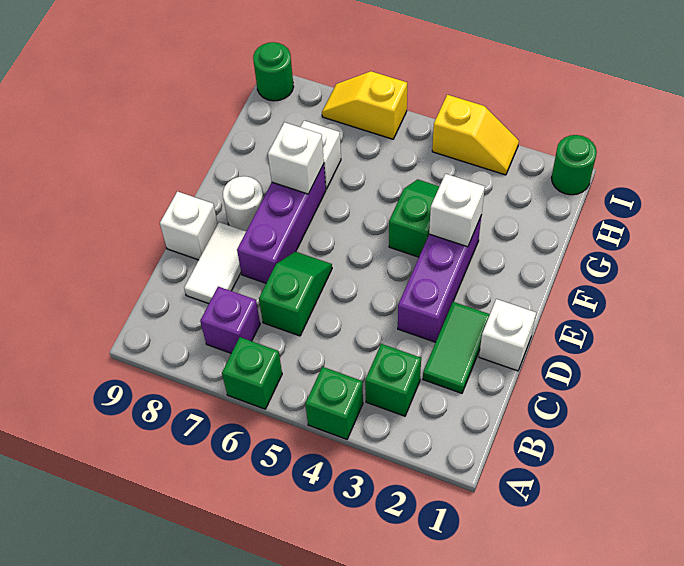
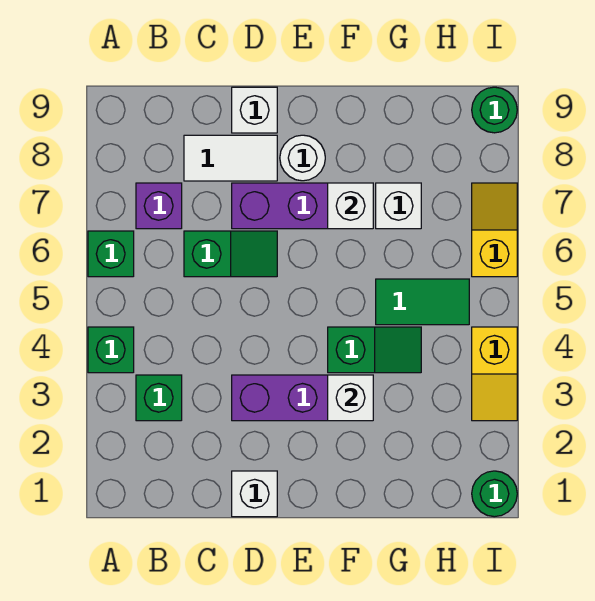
green 1x2 tile [423,302,490,393] -> green 1x2 tile moved to [376,279,469,325]

